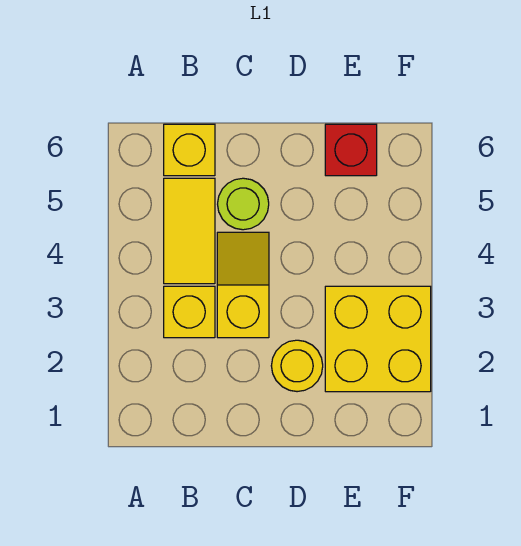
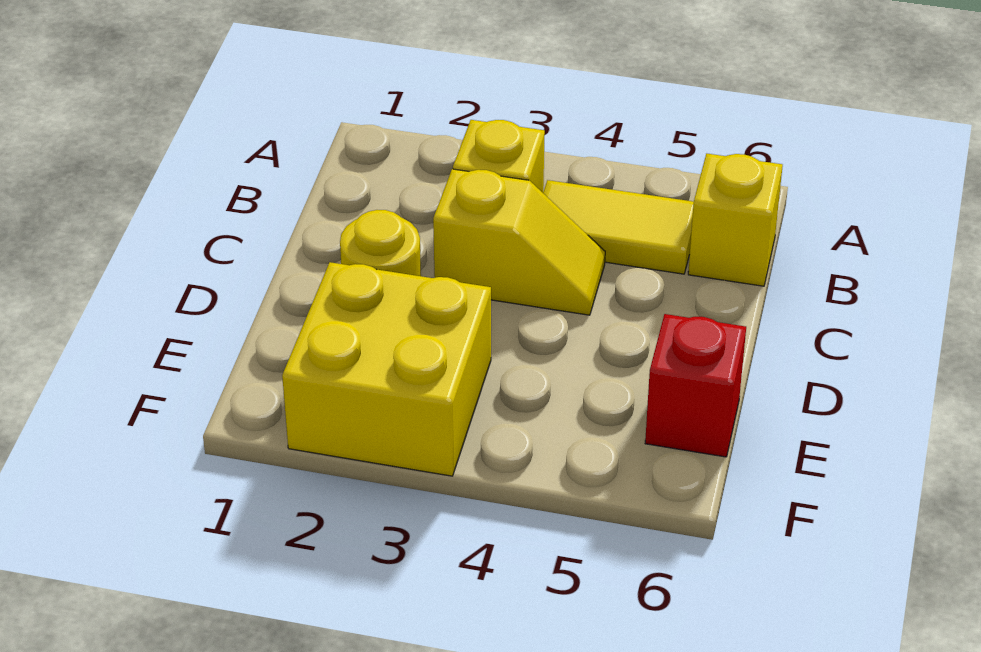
lime 1x1 round brick [218,178,269,230] -> none

